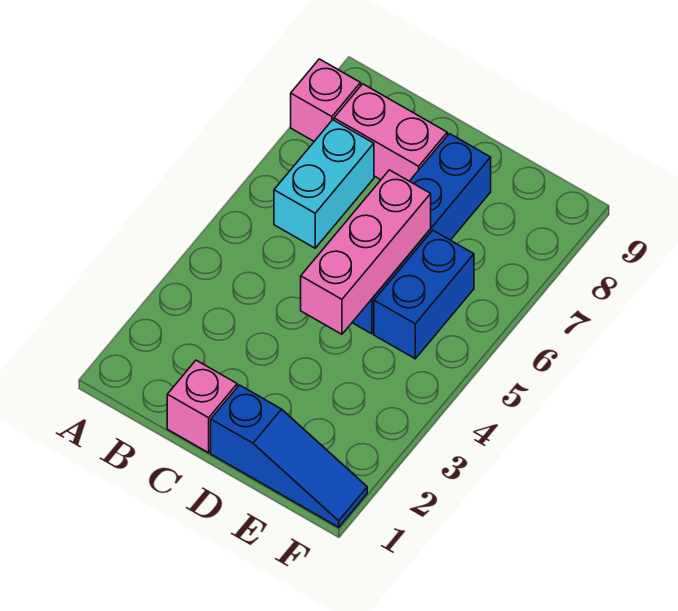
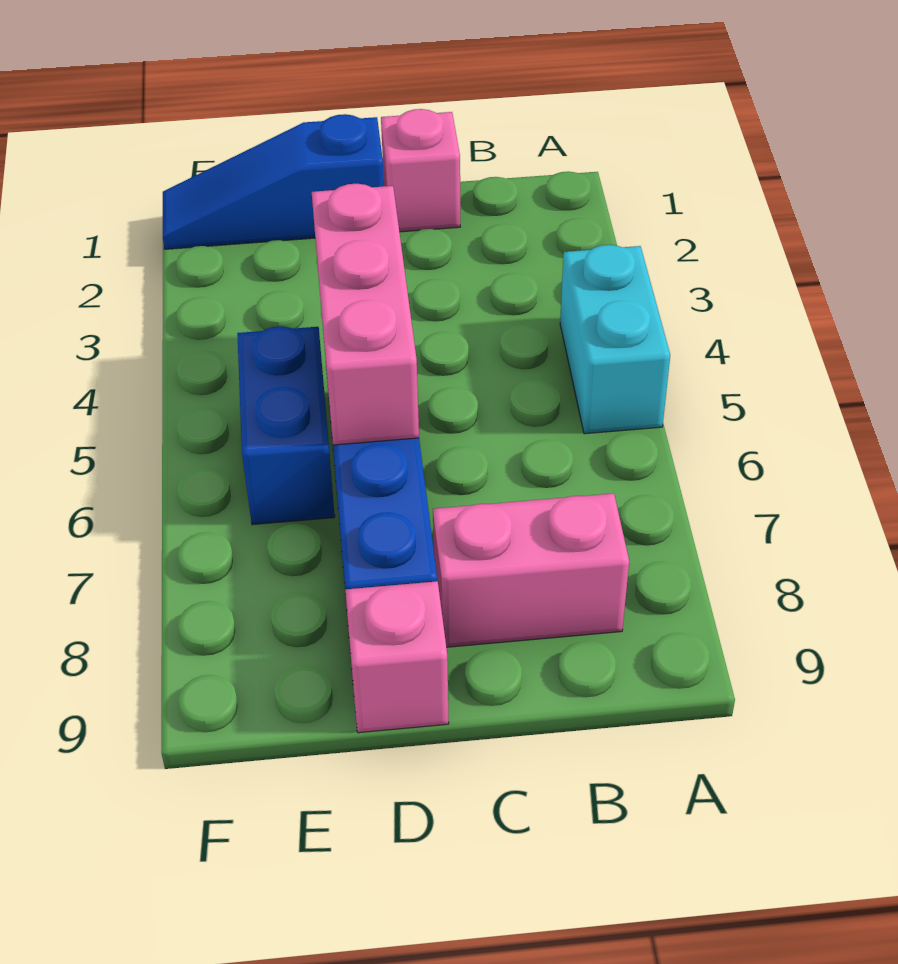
pink 1x1 brick [291,59,361,141] -> pink 1x1 brick moved to [345,581,449,733]
cyan 1x2 brick [274,120,374,248] -> cyan 1x2 brick moved to [560,245,670,434]

